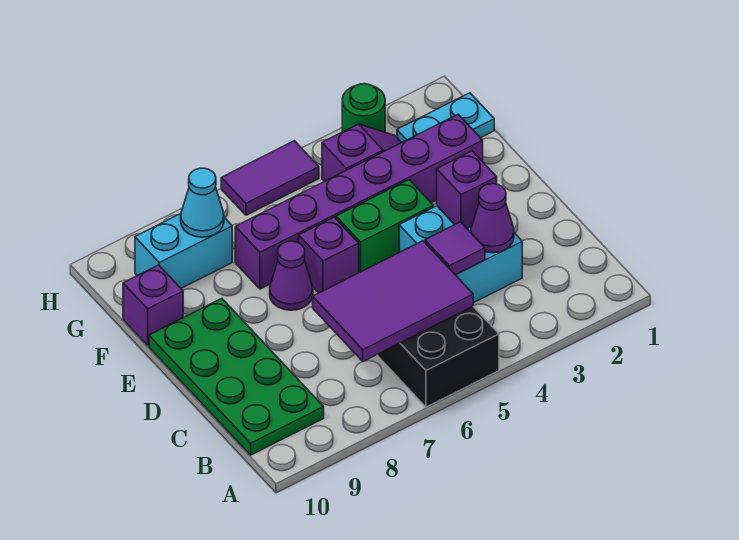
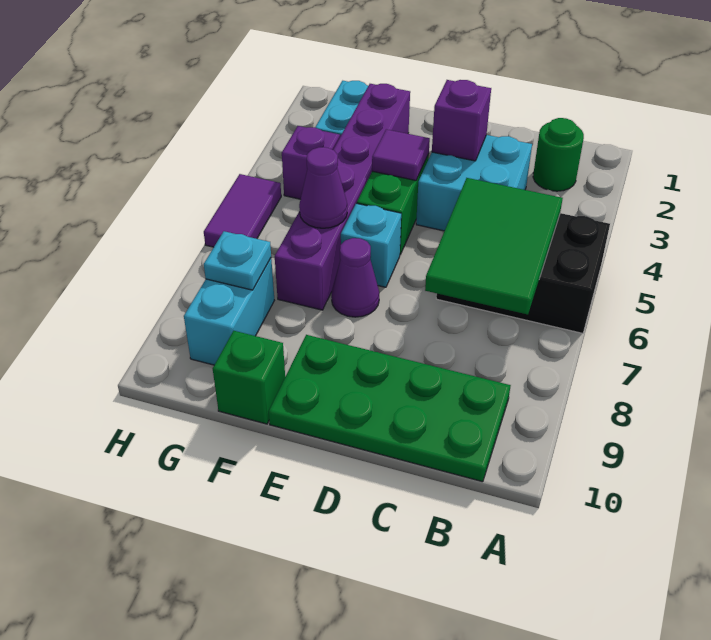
purple 2x3 tile [313,241,473,361] -> green 2x3 tile [425,178,563,314]
purple 1x1 cone [471,184,514,253] -> purple 1x1 cone moved to [299,147,347,228]
purple 1x1 tile [425,222,485,275] -> purple 1x1 tile moved to [372,129,430,180]
purple 1x1 brick [299,217,359,293] -> cyan 1x1 brick [341,203,401,287]
purple 1x1 brick [123,265,183,345] -> green 1x1 brick [213,331,285,424]
cyan 1x1 cone [181,168,224,237] -> cyan 1x1 plate [204,231,271,290]
green 1x1 round brick [342,84,385,132] -> green 1x1 round brick moved to [533,118,584,191]

